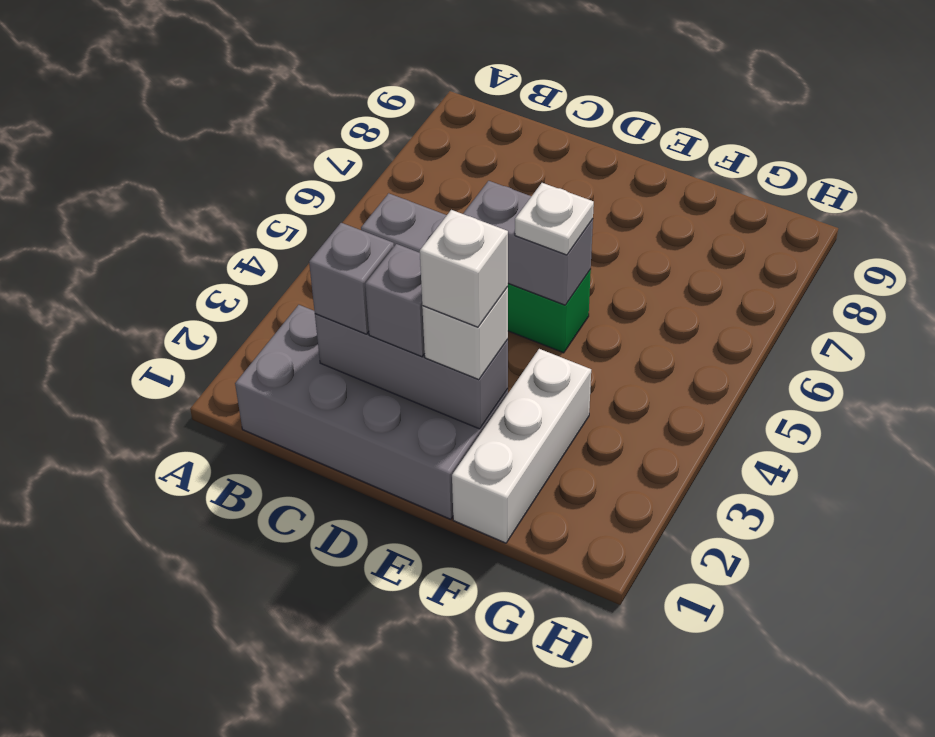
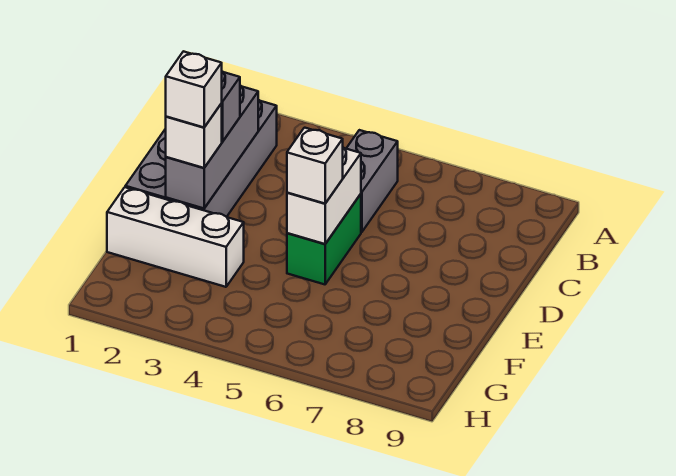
grey 1x1 brick [309,223,394,334] -> none
grey 1x2 brick [463,181,593,305] -> white 1x2 brick [287,148,361,244]
white 1x1 plate [515,183,594,255] -> white 1x1 brick [287,128,343,204]

